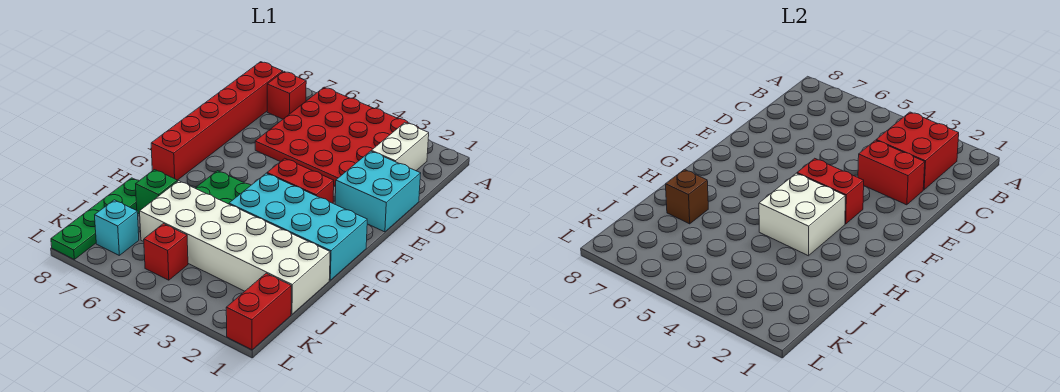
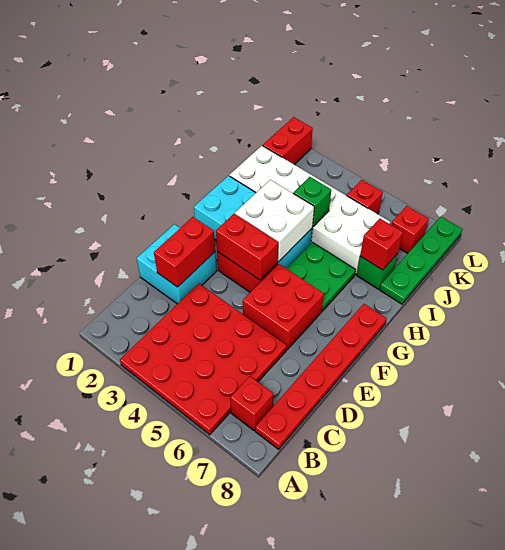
white 1x2 brick [372,123,429,171] -> none
red 2x2 brick [876,112,959,190] -> red 2x2 brick moved to [243,264,324,349]
red 1x6 brick [151,62,283,180] -> red 1x6 plate [255,304,387,449]
red 1x2 brick [858,140,925,205] -> red 1x2 brick turned to [154,217,215,287]
none -> green 1x1 brick [293,177,331,226]
brown 1x1 brick [666,169,708,224] -> red 1x1 brick [360,219,403,270]
cyan 1x1 brick [95,200,139,255] -> red 1x1 brick [391,206,429,253]

